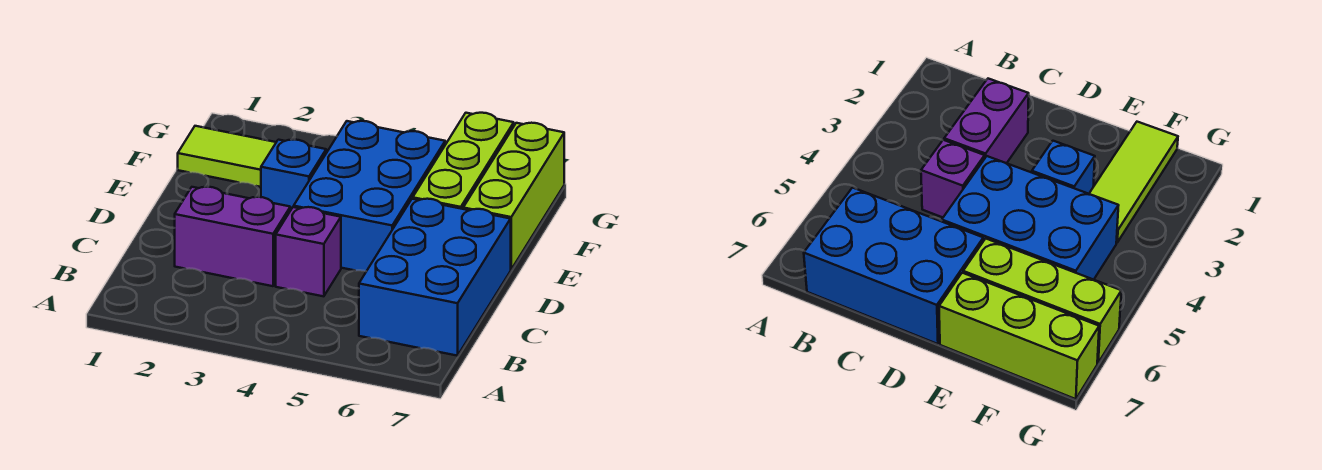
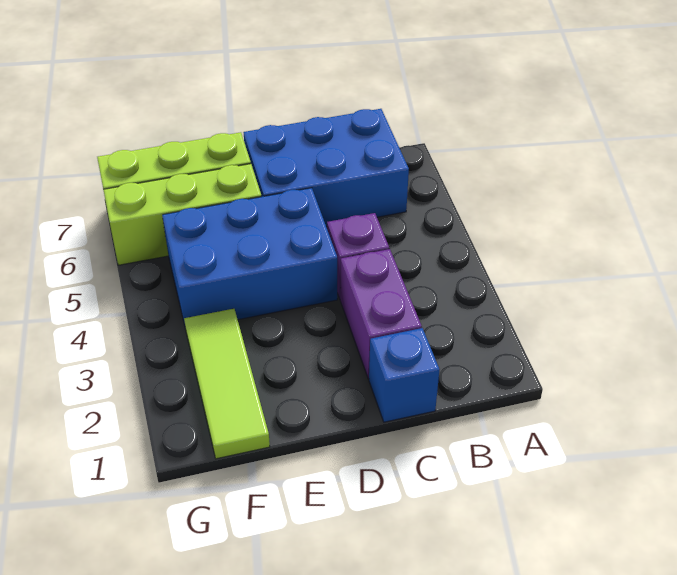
blue 1x1 brick [261,140,326,211] -> blue 1x1 brick moved to [369,328,440,422]

